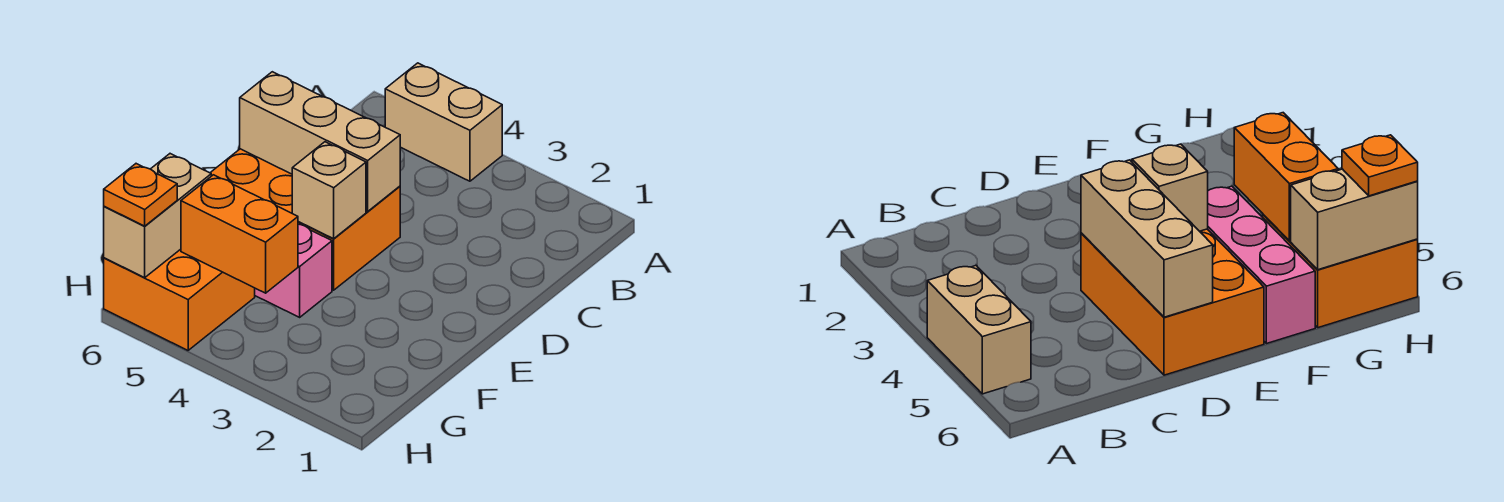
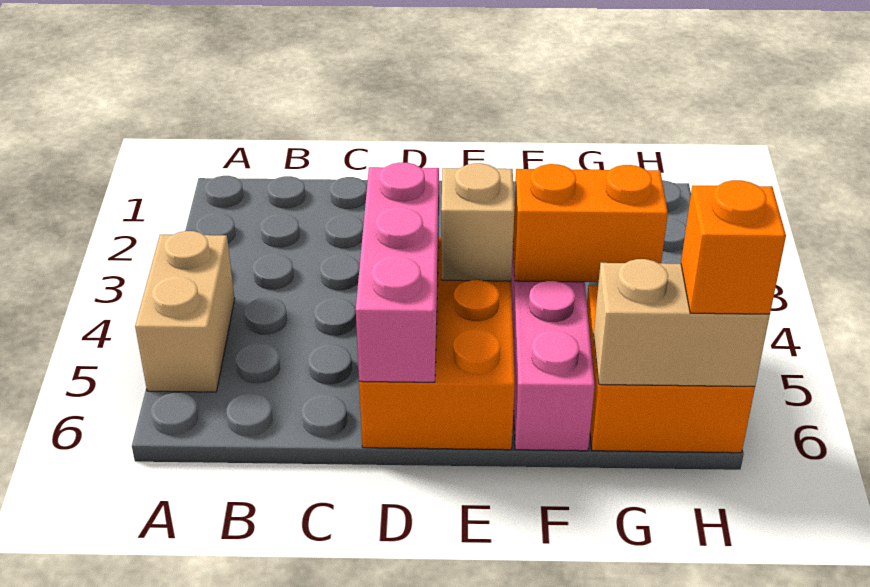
tan 1x3 brick [240,72,400,211] -> pink 1x3 brick [356,163,439,382]
orange 1x2 brick [181,175,298,293] -> orange 1x2 brick turned to [513,164,668,282]
orange 1x1 plate [104,164,177,226] -> orange 1x1 brick [681,180,786,314]

